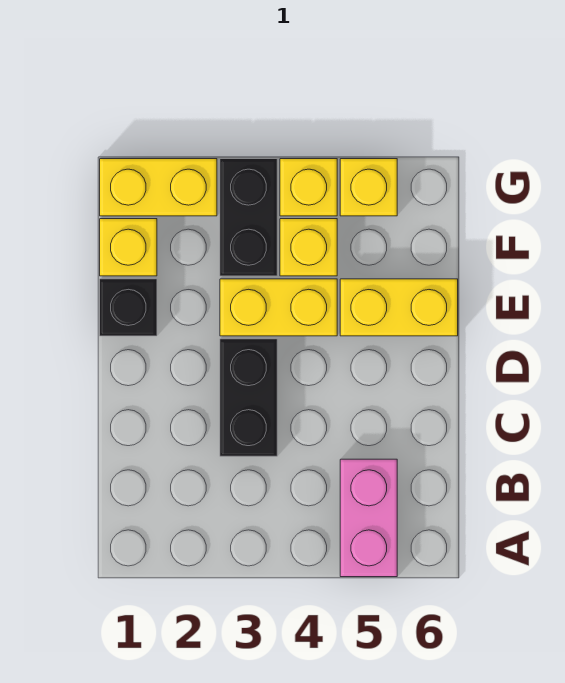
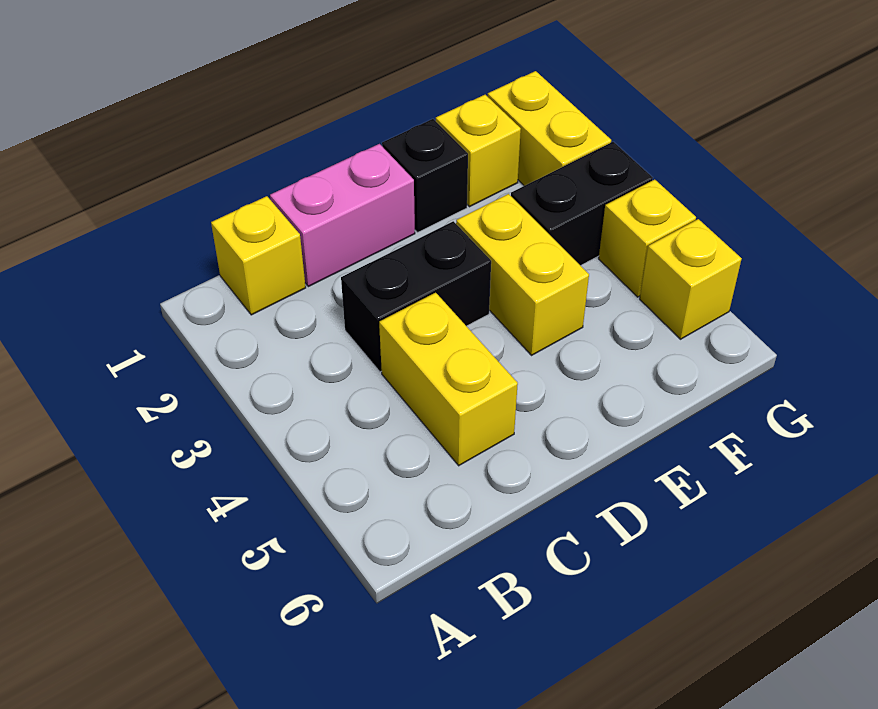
pink 1x2 brick [340,459,397,577] -> pink 1x2 brick moved to [270,144,415,287]
yellow 1x2 brick [340,279,458,336] -> yellow 1x2 brick moved to [379,293,518,466]
yellow 1x1 brick [280,219,337,276] -> yellow 1x1 brick moved to [211,196,306,315]

